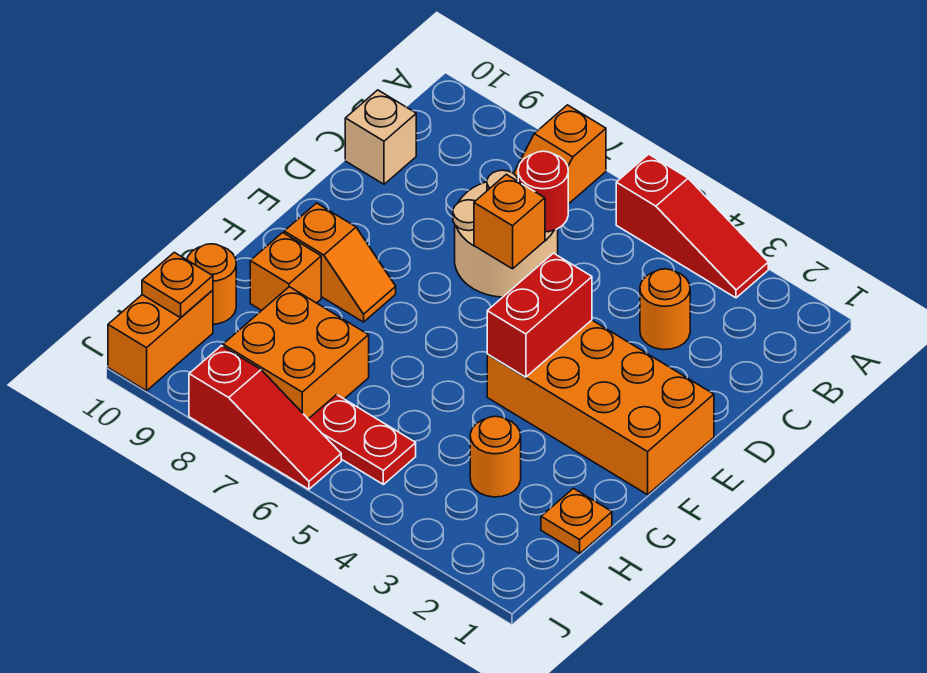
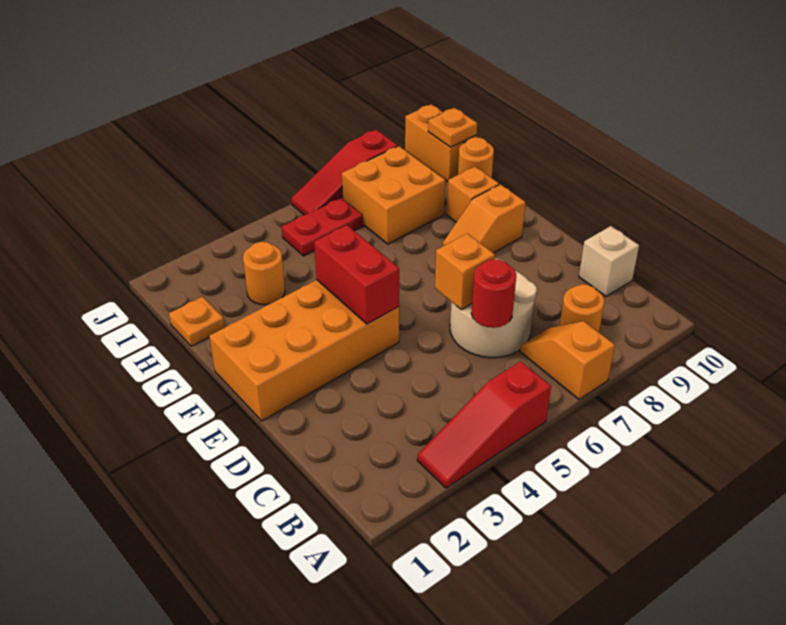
orange 1x1 round brick [640,269,690,350] -> orange 1x1 round brick moved to [560,284,604,332]

